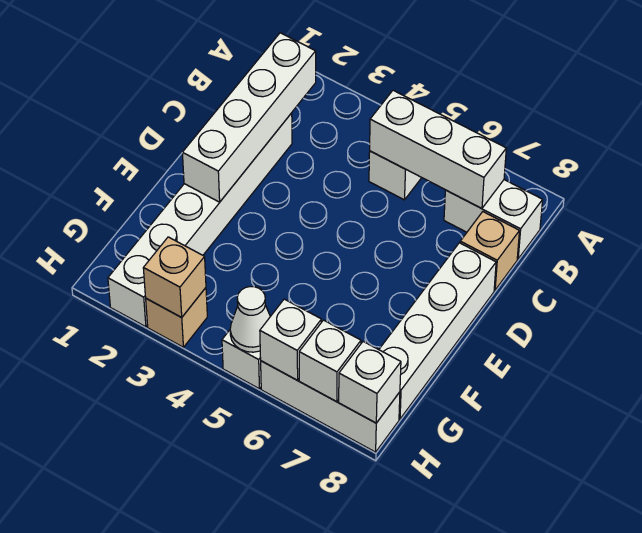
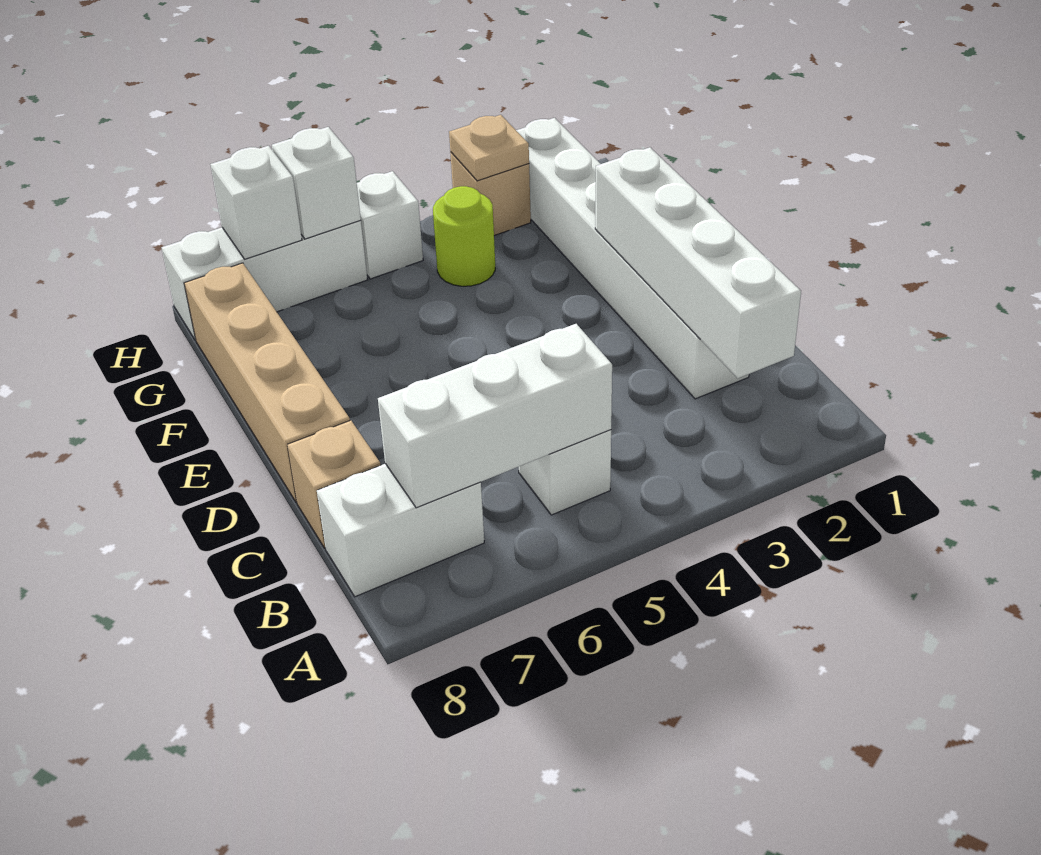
white 1x4 brick [379,243,496,419] -> tan 1x4 brick [184,263,350,502]
none -> lime 1x1 round brick [433,186,495,286]
tan 1x1 brick [143,237,206,317] -> tan 1x1 plate [449,115,529,181]
white 1x1 cone [230,287,270,352] -> none
white 1x1 brick [339,342,401,423] -> none

